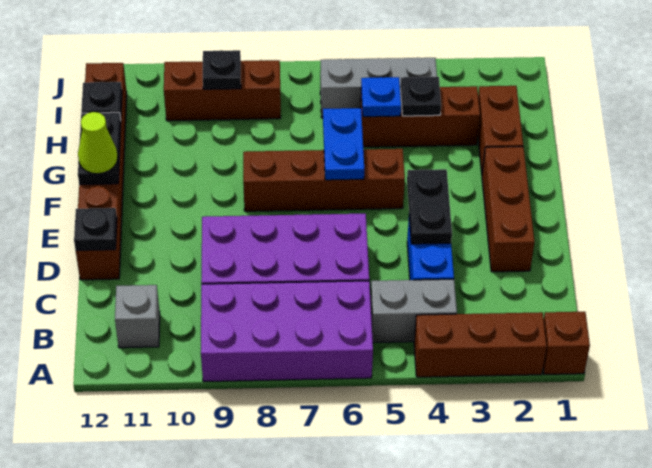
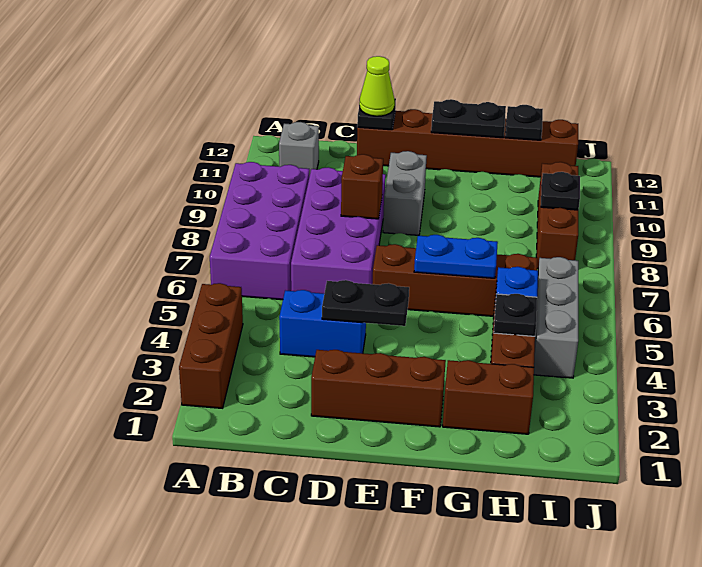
brown 1x1 brick [543,312,590,374] -> brown 1x1 brick moved to [341,154,383,219]
grey 1x2 brick [371,279,457,343] -> grey 1x2 brick moved to [383,151,427,235]
brown 1x4 brick [243,149,405,211] -> brown 1x4 brick turned to [372,244,537,316]
lime 1x1 cone [78,112,118,174] -> lime 1x1 cone moved to [359,56,395,116]

